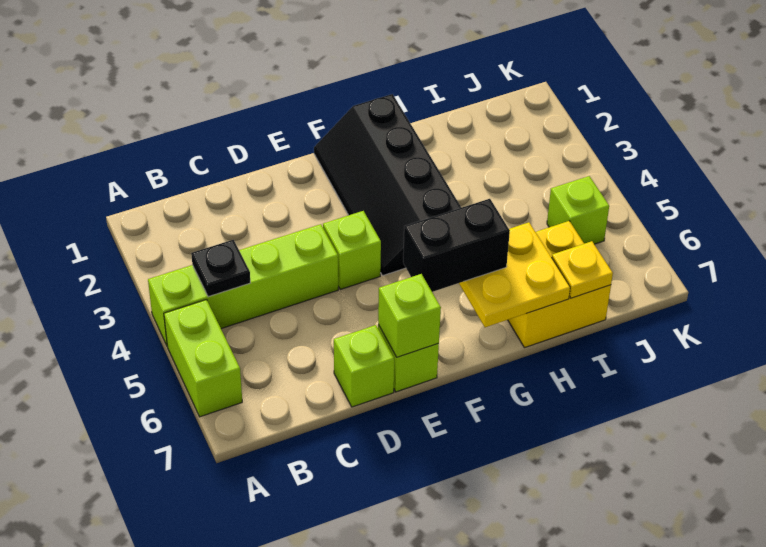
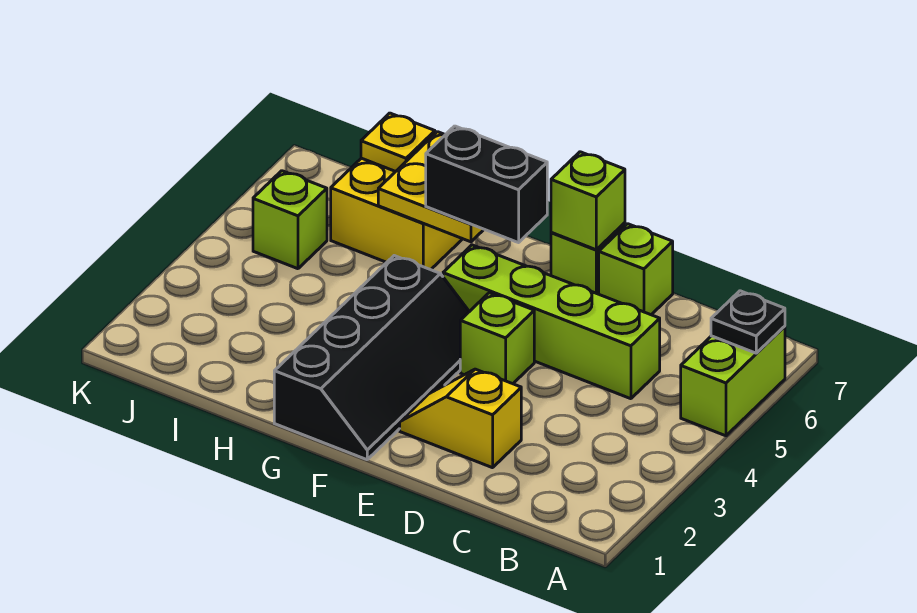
lime 1x4 brick [148,224,338,345] -> lime 1x4 brick moved to [443,245,660,399]
black 1x1 plate [191,240,250,297] -> black 1x1 plate moved to [711,291,785,353]
none -> yellow 1x2 slope [400,369,521,468]

